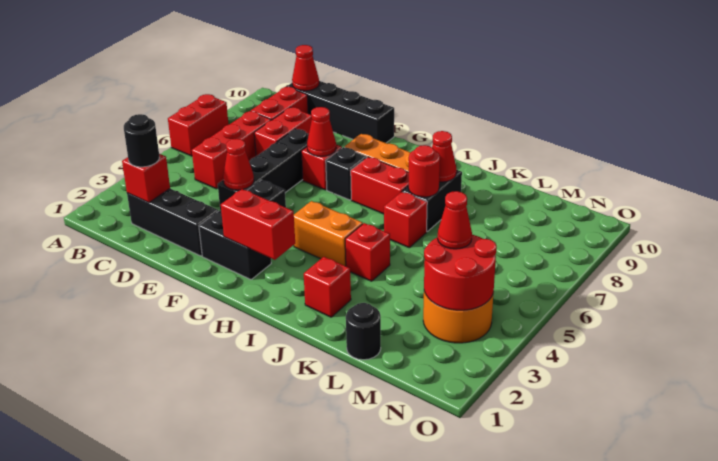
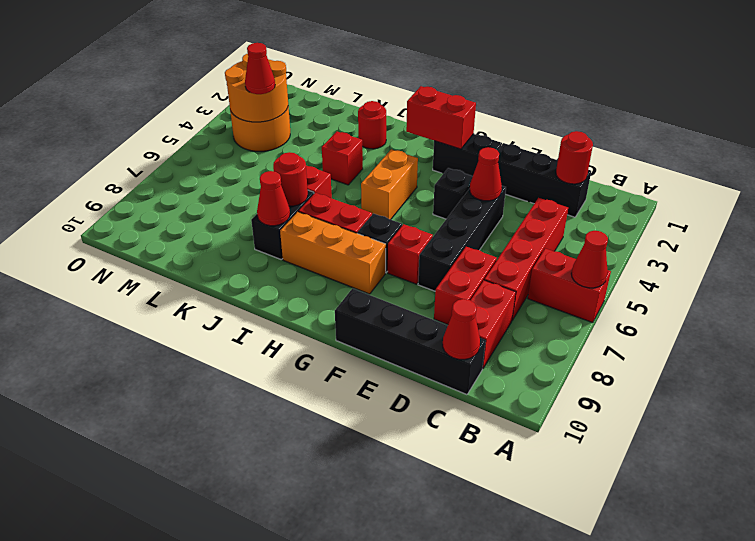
red 1x2 brick [168,94,229,156] -> red 1x2 brick turned to [528,249,611,323]
red 1x1 brick [122,154,170,203] -> red 1x1 round brick [556,131,593,184]
black 1x1 round brick [124,114,159,167] -> none
red 1x3 brick [192,111,271,189] -> red 1x4 brick [484,198,568,320]
red 1x1 cone [307,107,336,156] -> red 1x1 cone moved to [571,231,608,288]
orange 1x2 brick [294,201,363,266] -> orange 1x2 brick turned to [361,149,418,220]
red 1x1 brick [304,257,351,317] -> red 1x1 round brick [358,101,386,149]
black 1x1 round brick [346,303,381,360] -> none
red 2x2 round brick [424,235,497,310] -> orange 2x2 round brick [225,54,288,122]

